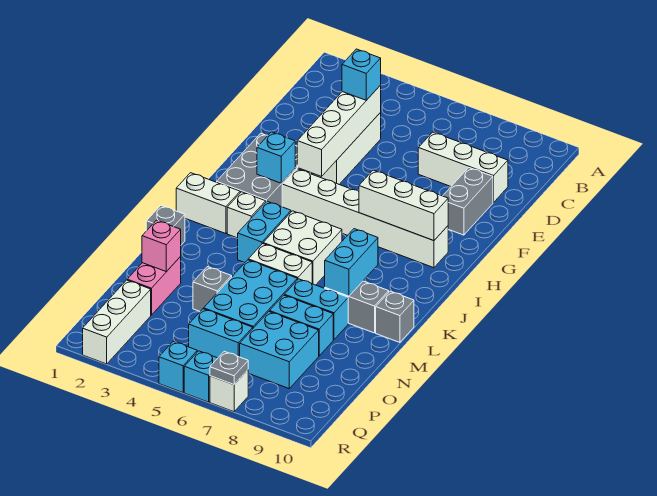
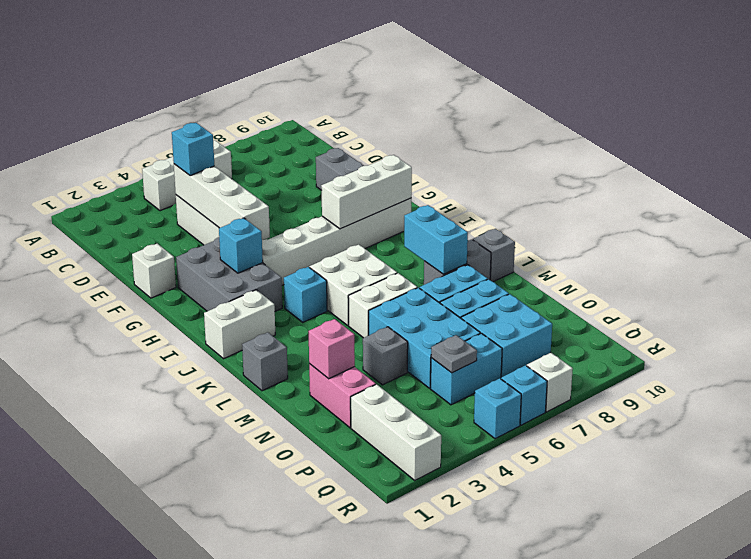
white 1x3 brick [418,132,508,202] -> white 1x3 brick moved to [142,140,232,211]
white 1x1 brick [227,192,266,238] -> white 1x1 brick moved to [132,244,176,298]
cyan 1x2 brick [238,201,291,263] -> cyan 1x1 brick [284,267,327,322]
grey 1x1 plate [210,351,248,385] -> grey 1x1 plate moved to [431,335,477,373]

